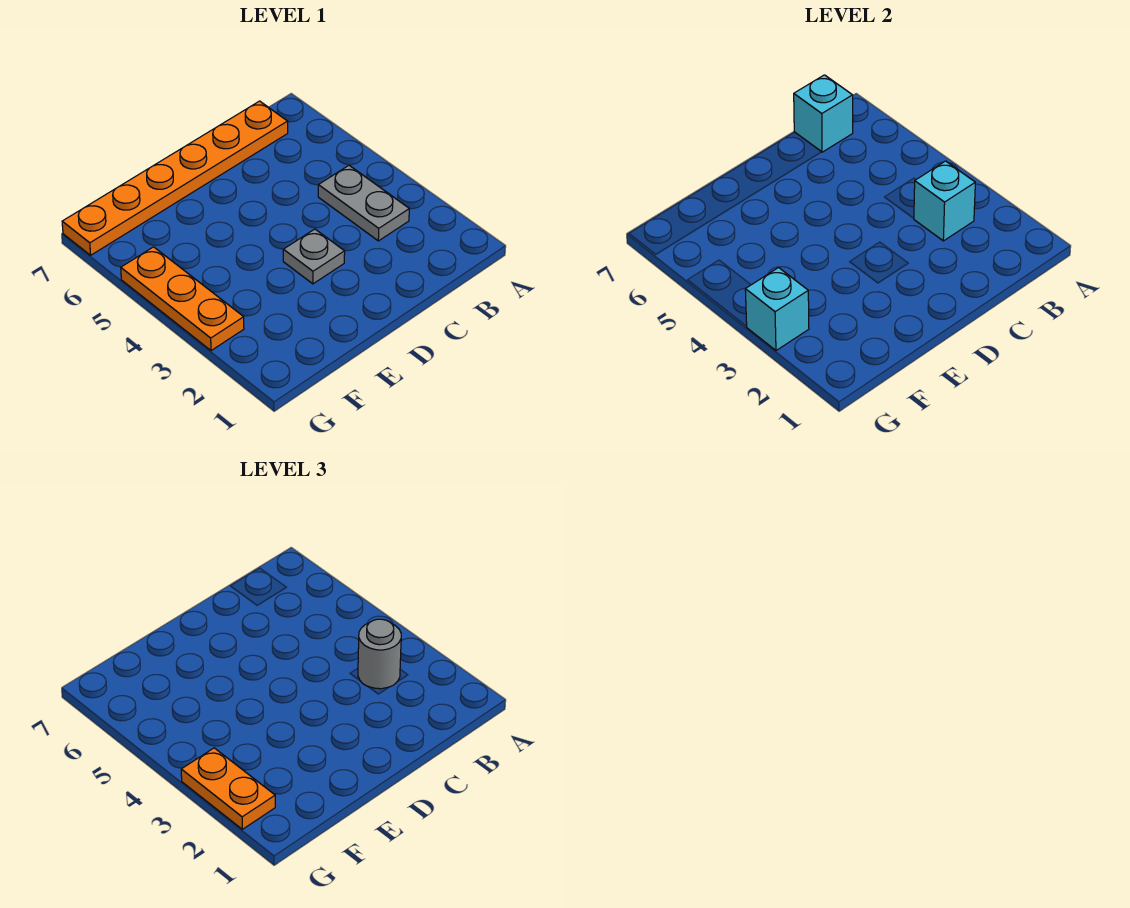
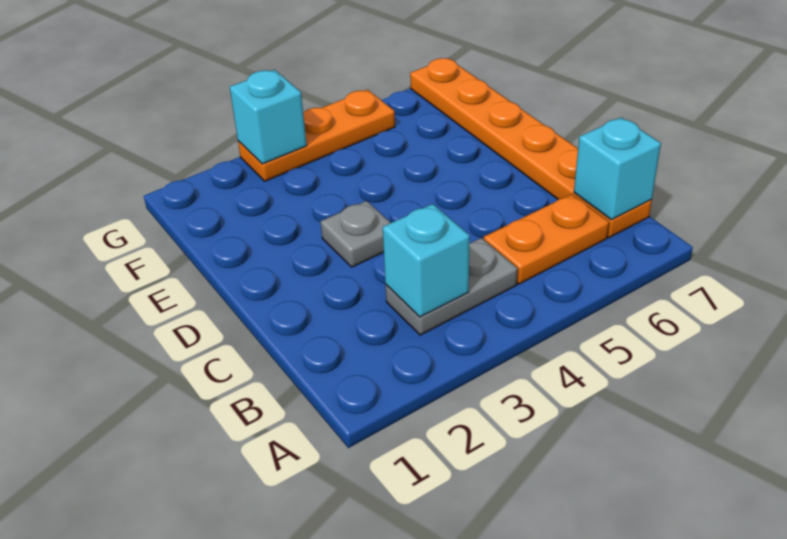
grey 1x1 round brick [358,619,401,689] -> none
orange 1x2 plate [181,748,275,829] -> orange 1x2 plate moved to [484,194,609,284]

